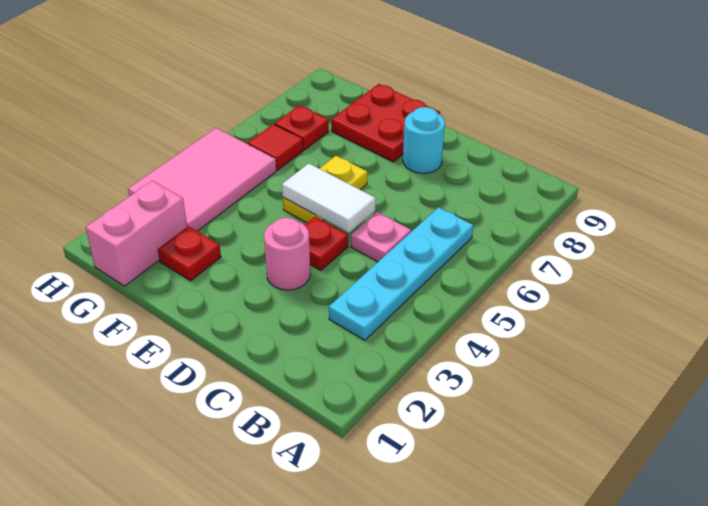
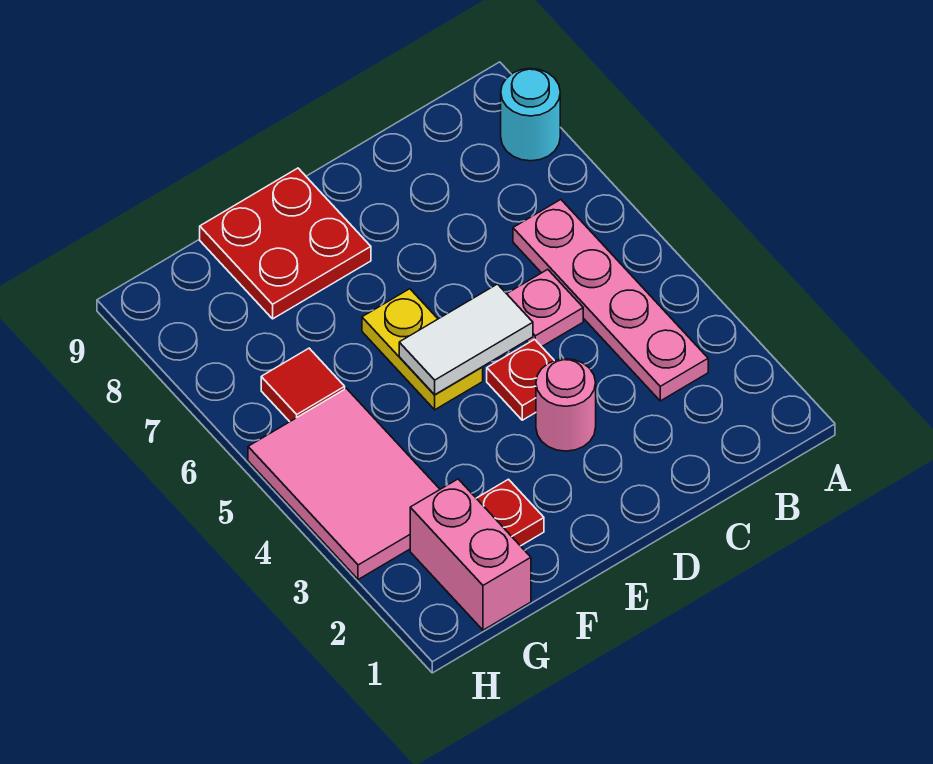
cyan 1x4 plate [329,207,473,340] -> pink 1x4 plate [513,200,708,401]
cyan 1x1 round brick [403,107,445,173] -> cyan 1x1 round brick moved to [501,68,560,161]
red 1x1 plate [275,105,329,150] -> none

